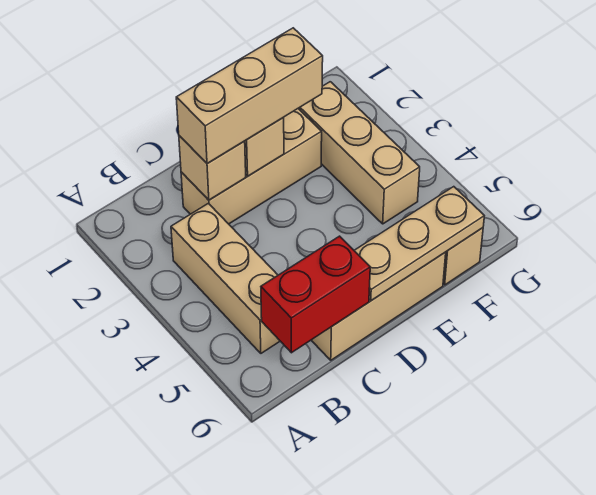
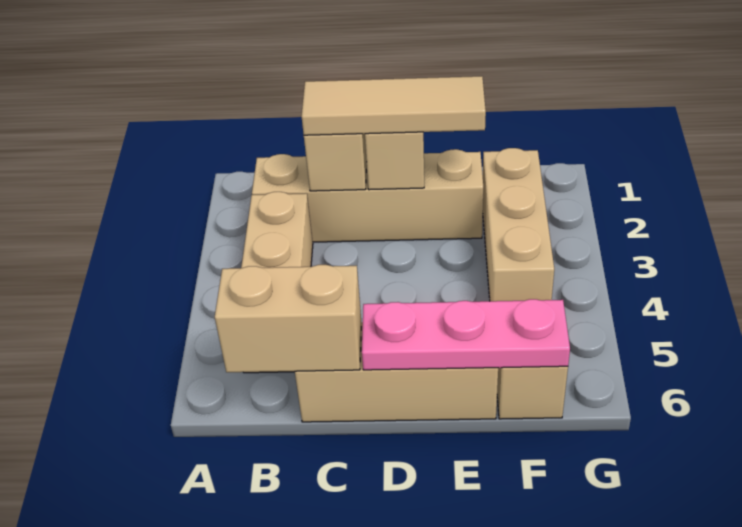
red 1x2 brick [261,236,370,353] -> tan 1x2 brick [215,265,361,372]
tan 1x3 brick [181,109,322,224] -> tan 1x4 brick [252,149,483,242]
tan 1x3 brick [176,28,323,164] -> tan 1x3 tile [301,76,486,135]
tan 1x3 plate [354,187,484,301] -> pink 1x3 plate [362,299,570,370]

